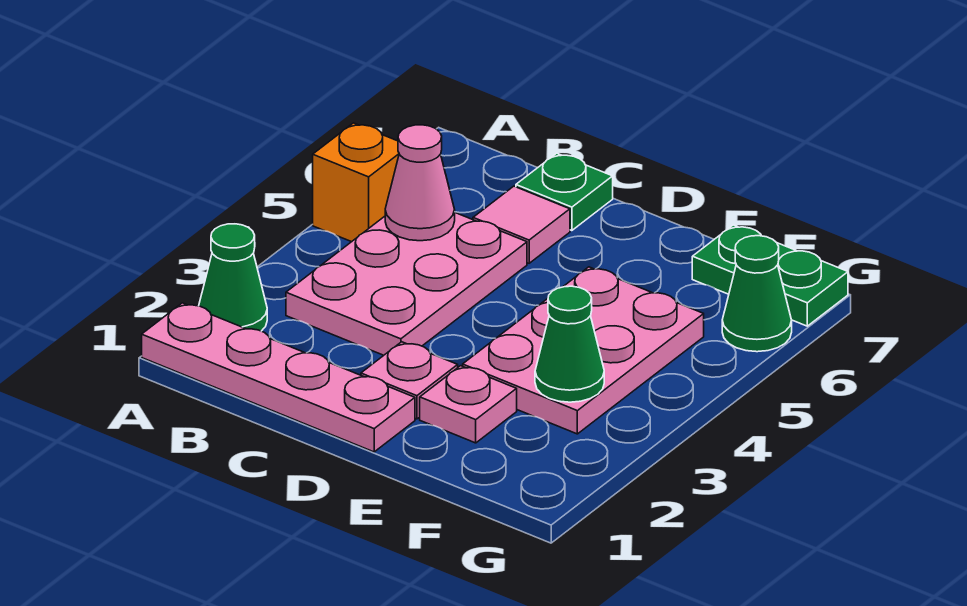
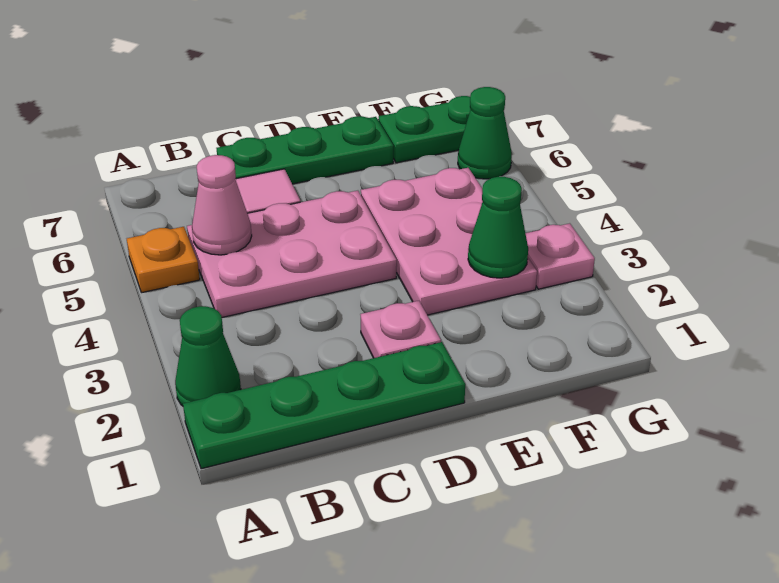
pink 1x4 plate [142,303,415,452] -> green 1x4 plate [183,342,465,469]
orange 1x1 brick [313,123,399,242] -> orange 1x1 plate [127,227,200,293]
pink 2x3 plate [286,213,527,355] -> pink 2x3 plate turned to [187,191,397,317]
green 1x1 plate [516,153,613,231] -> green 1x3 plate [217,116,394,184]
pink 1x1 plate [420,366,517,443] -> pink 1x1 plate moved to [525,223,595,289]

